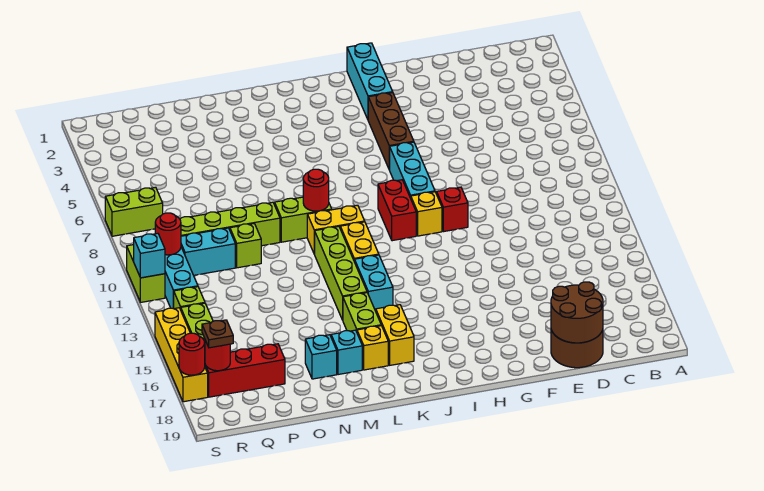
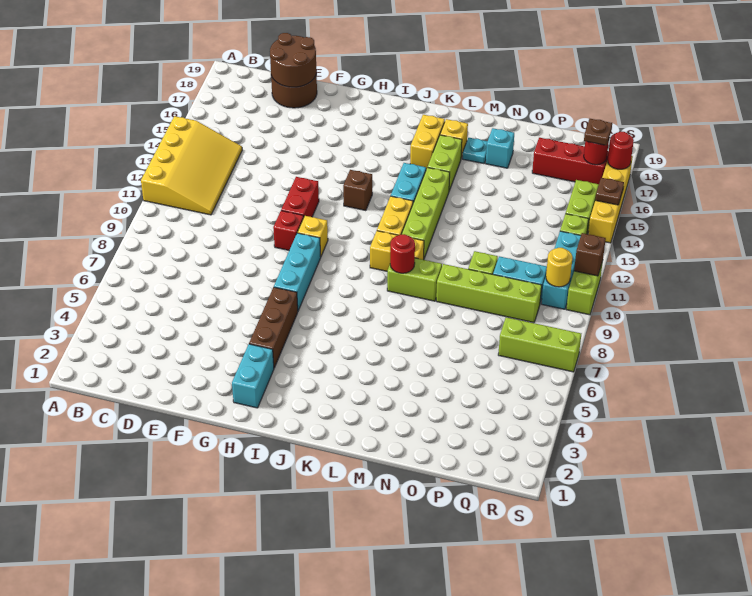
none -> yellow 3x4 slope [141,116,242,215]
cyan 1x3 brick [347,43,393,119] -> cyan 1x2 brick [232,344,274,408]
red 1x2 brick [378,180,416,241] -> red 1x2 brick moved to [281,177,319,217]
none -> brown 1x1 brick [343,170,372,211]
cyan 1x1 brick [331,330,362,375] -> cyan 1x1 plate [462,138,487,164]
lime 1x2 brick [105,187,163,236] -> lime 1x3 brick [498,317,581,372]
red 1x1 round brick [155,213,181,255] -> yellow 1x1 round brick [546,248,573,287]
cyan 1x1 brick [134,234,165,278] -> brown 1x1 brick [574,233,606,276]
none -> brown 1x1 plate [595,178,624,205]

